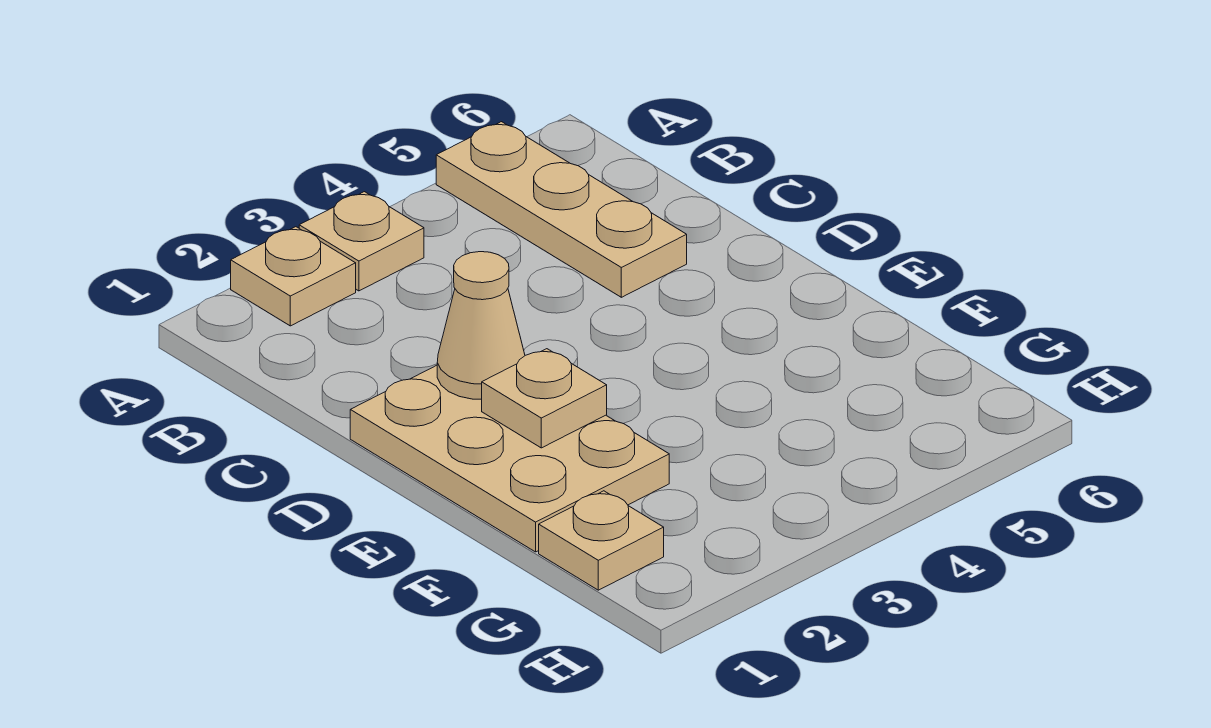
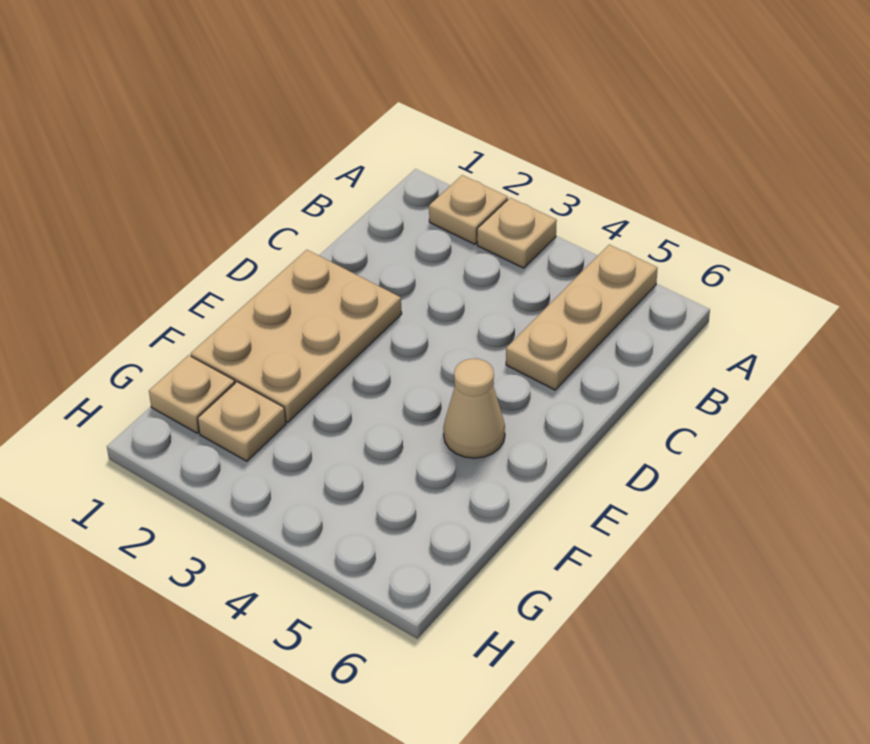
tan 1x1 cone [437,252,525,399] -> tan 1x1 cone moved to [443,359,505,458]
tan 1x1 plate [482,349,607,448] -> tan 1x1 plate moved to [198,382,286,461]

